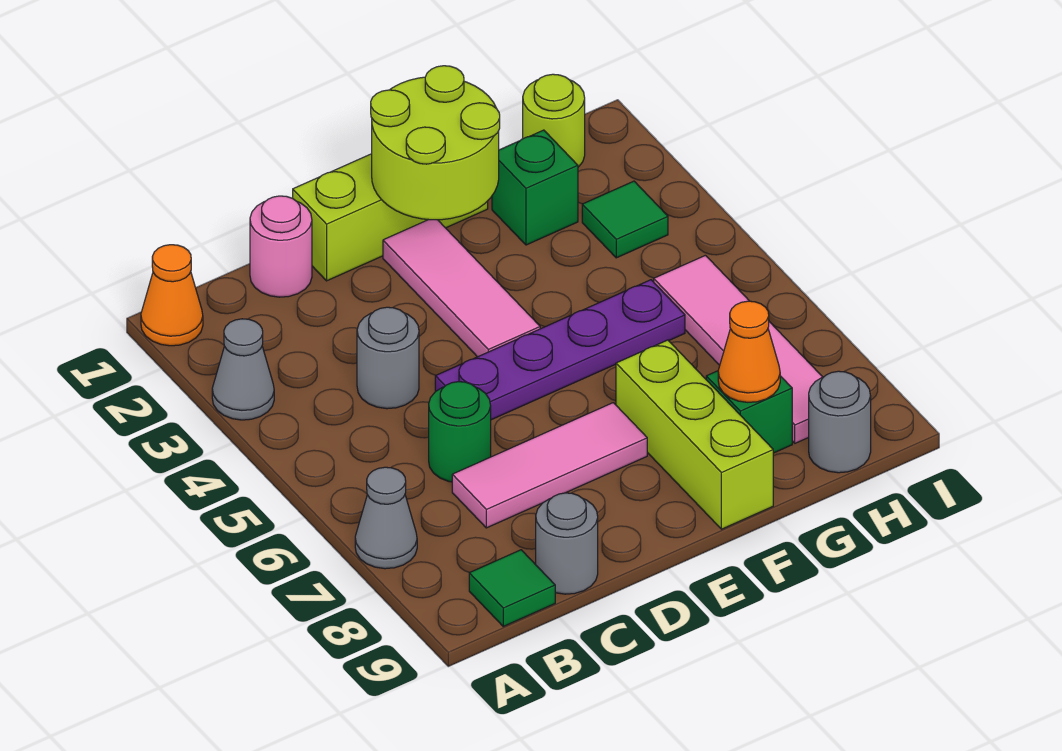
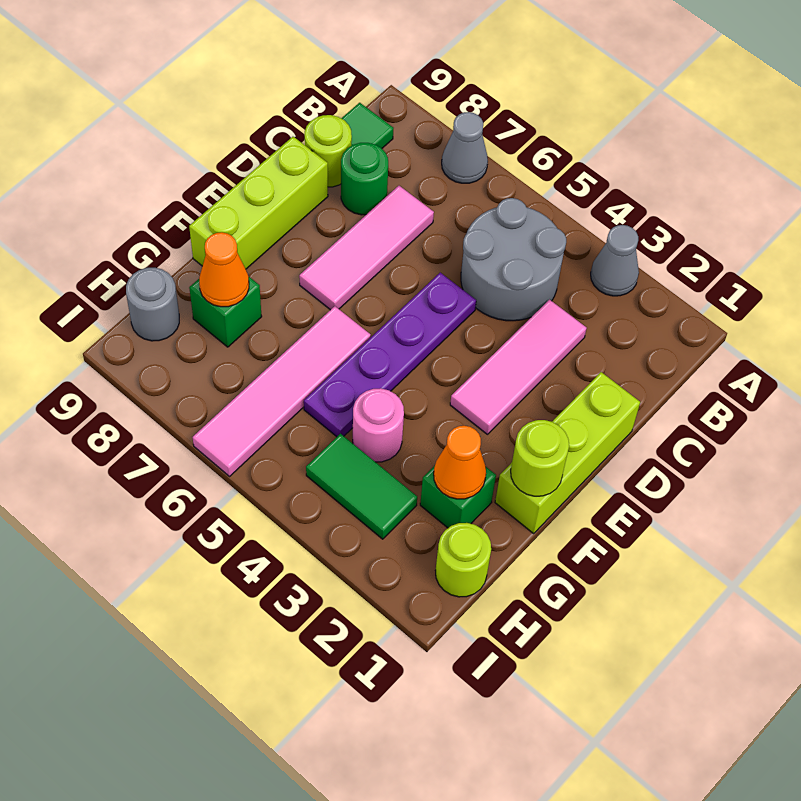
orange 1x1 cone [141,245,203,346] -> orange 1x1 cone moved to [434,426,486,499]
pink 1x1 round brick [250,196,312,297] -> pink 1x1 round brick moved to [353,388,404,462]
grey 1x1 round brick [357,307,419,409] -> grey 2x2 round brick [461,198,566,321]
green 1x1 round brick [429,382,491,482] -> green 1x1 round brick moved to [341,143,388,215]
grey 1x1 round brick [536,493,598,594] -> lime 1x1 round brick [305,115,352,187]
lime 2x2 round brick [371,66,500,220] -> lime 1x1 round brick [511,420,569,496]
pink 1x3 tile [383,220,540,357] -> pink 1x3 tile turned to [450,300,587,434]
lime 1x3 brick [616,340,773,529] -> lime 1x3 brick turned to [189,137,328,269]
green 1x1 tile [582,181,668,258] -> green 1x2 tile [306,434,417,539]
pink 1x4 tile [654,255,822,443] -> pink 1x4 tile turned to [193,306,371,476]

